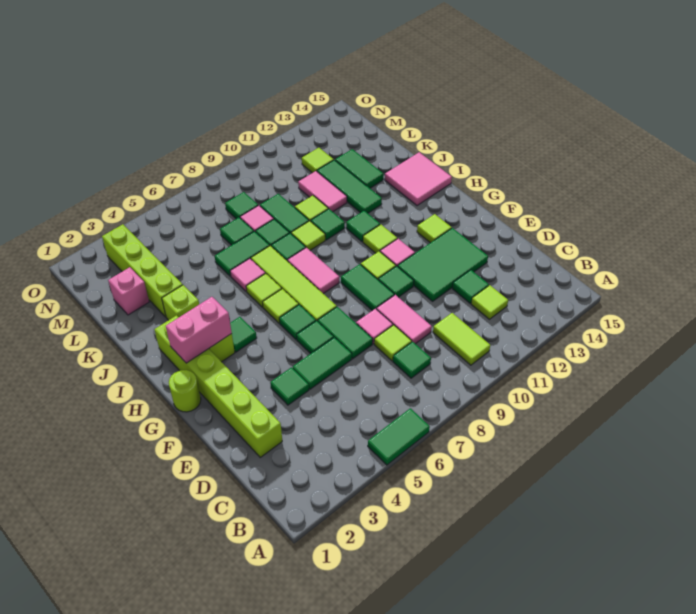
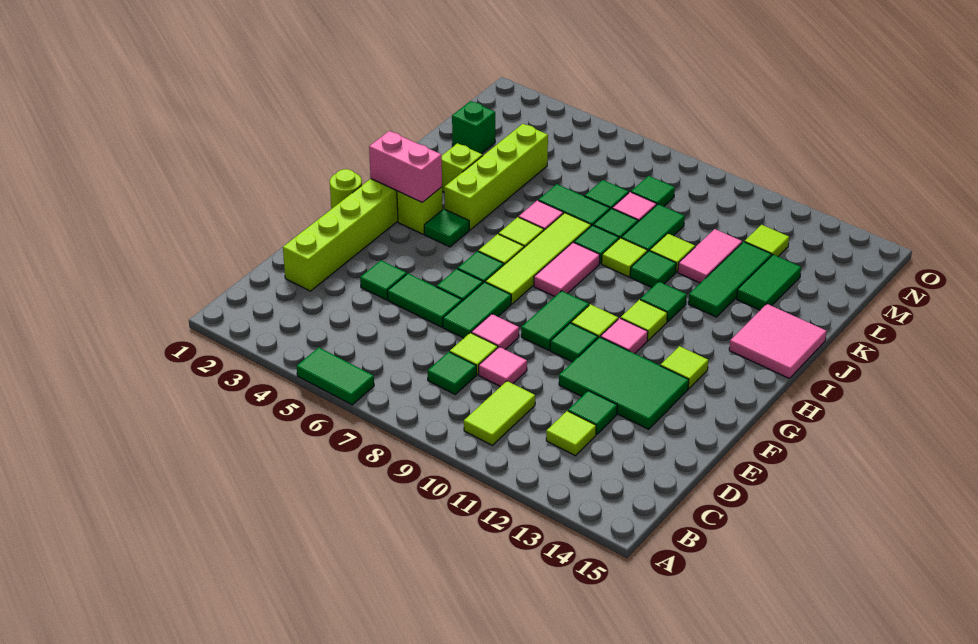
pink 1x2 tile [376,295,432,344] -> pink 1x1 tile [479,347,527,387]
lime 1x4 brick [102,224,183,317] -> lime 1x4 brick moved to [444,124,548,230]
pink 1x1 brick [108,267,149,315] -> green 1x1 brick [452,101,495,154]

